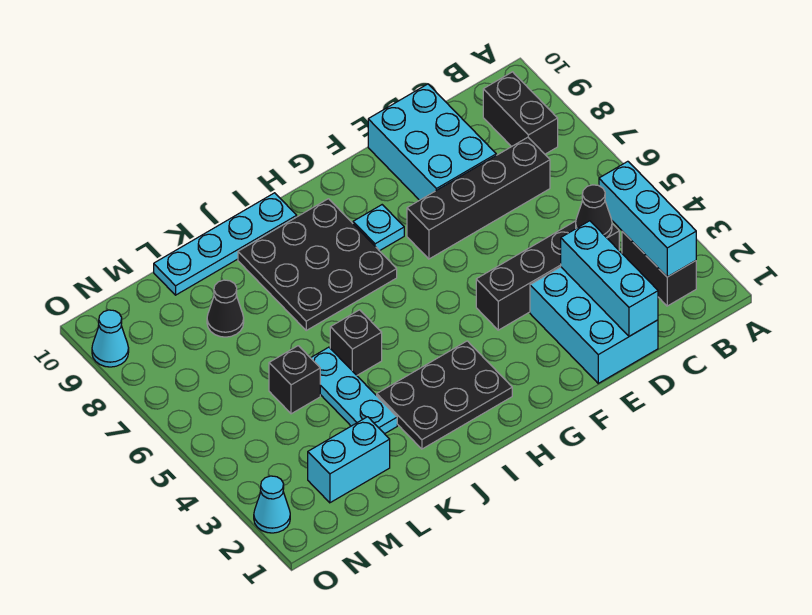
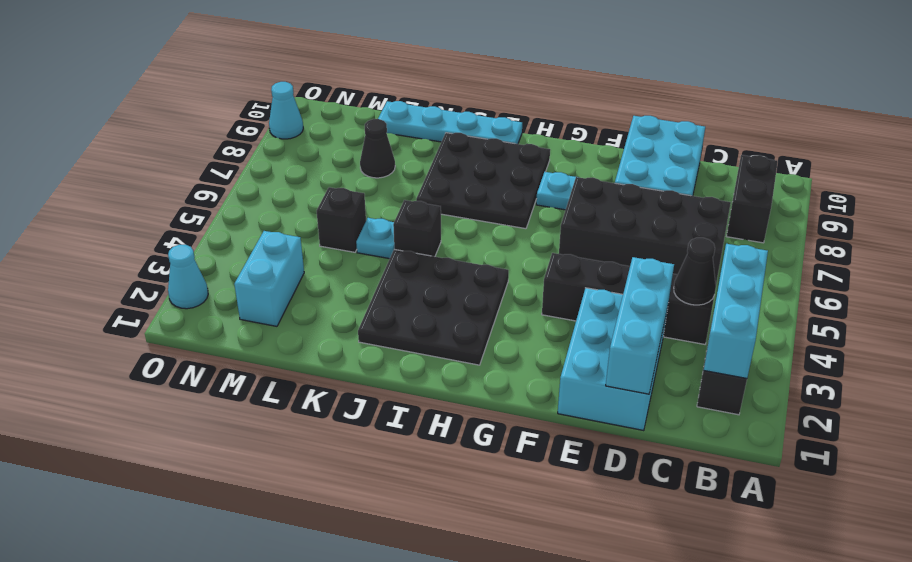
black 1x4 brick [407,137,550,259] -> black 2x4 brick [559,177,731,281]
black 2x3 plate [377,341,512,449] -> black 3x3 plate [358,249,509,365]
cyan 1x3 plate [311,347,397,434] -> cyan 1x1 plate [356,218,394,259]
cyan 1x2 brick [308,417,390,503] -> cyan 1x2 brick turned to [234,231,304,326]

